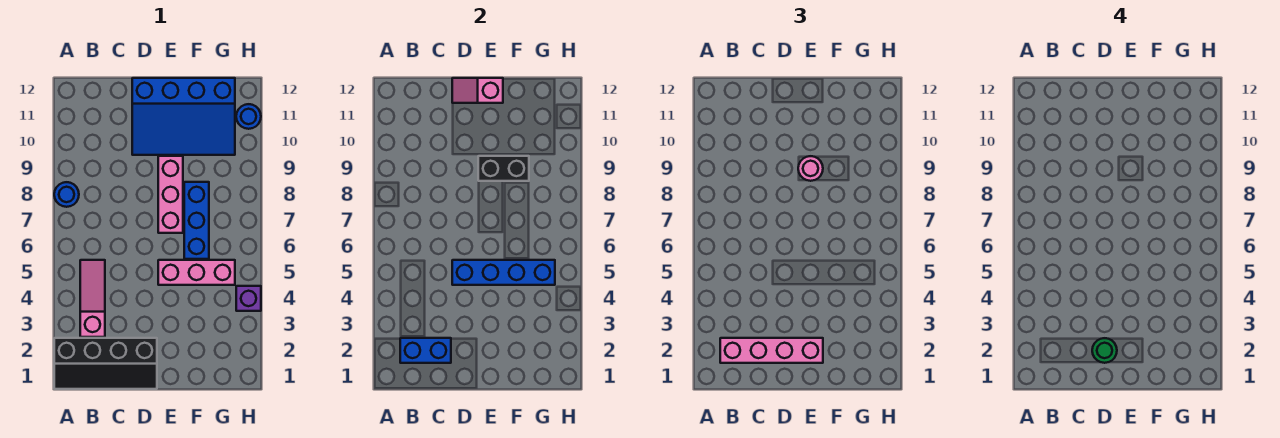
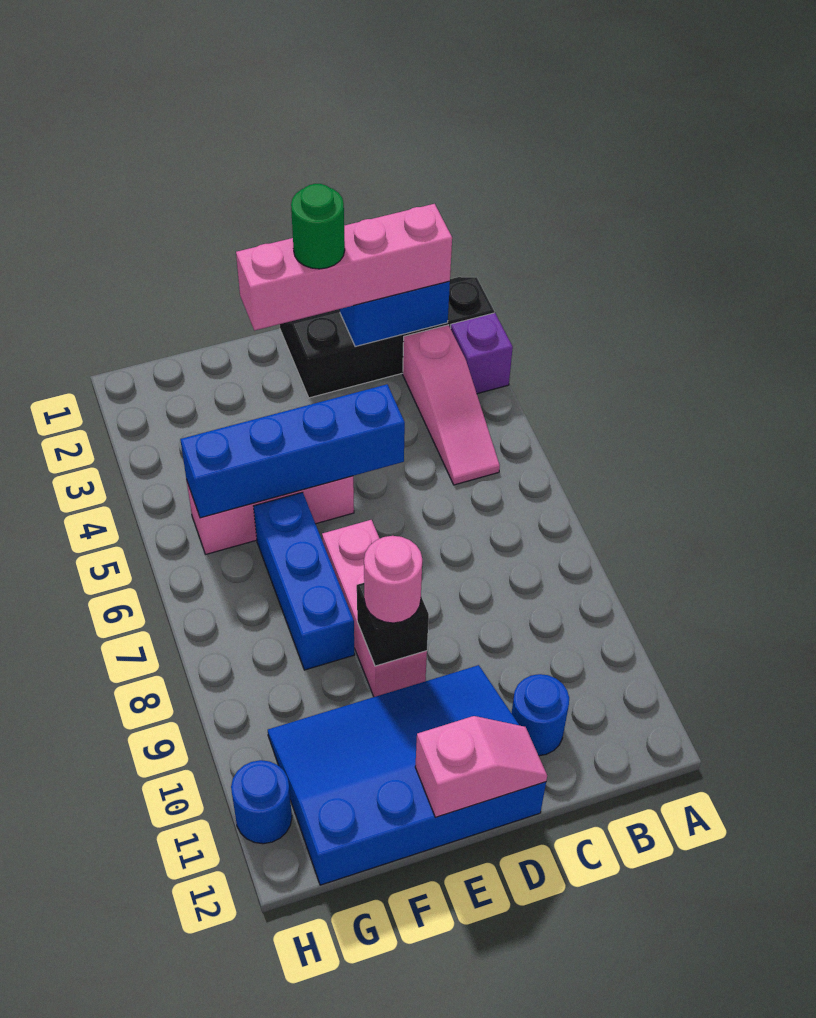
blue 1x1 round brick [54,182,79,207] -> blue 1x1 round brick moved to [511,674,569,756]
black 1x2 brick [478,156,529,181] -> black 1x1 brick [356,583,429,666]
purple 1x1 brick [236,286,261,311] -> purple 1x1 brick moved to [451,313,513,394]

